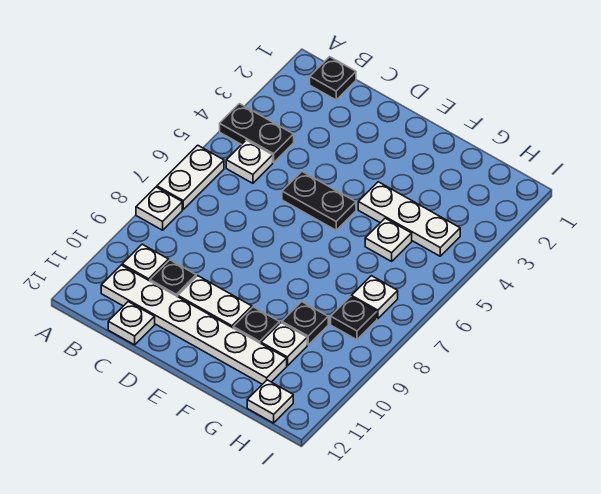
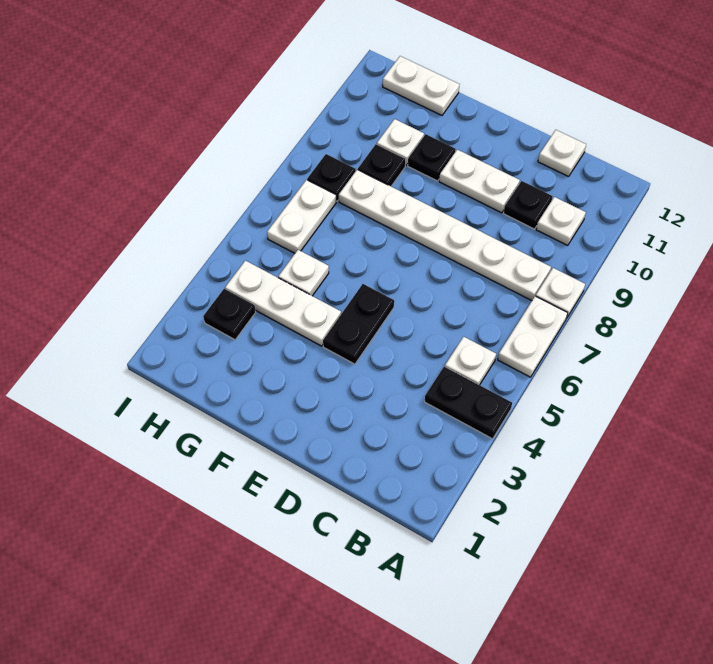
black 1x1 plate [310,57,356,100] -> black 1x1 plate moved to [203,289,256,340]
white 1x6 plate [101,265,287,384] -> white 1x6 plate moved to [339,170,551,301]
black 1x2 plate [282,172,356,230] -> black 1x2 plate turned to [323,284,394,364]
white 1x1 plate [351,276,398,319] -> white 1x2 plate [267,180,336,253]
white 1x1 plate [247,380,293,423] -> white 1x2 plate [383,56,459,115]

